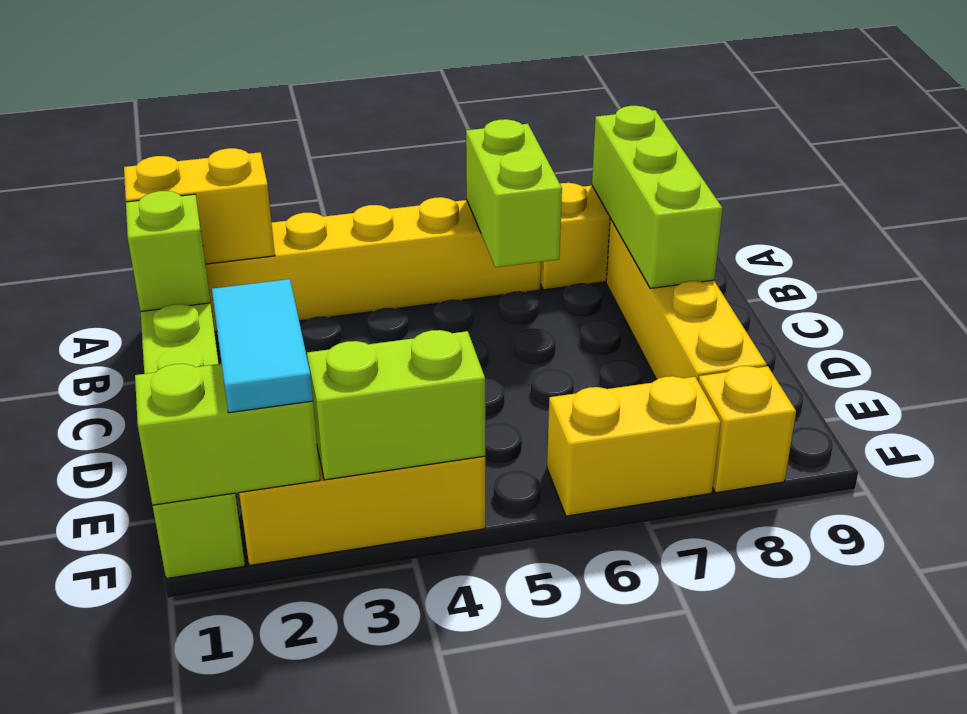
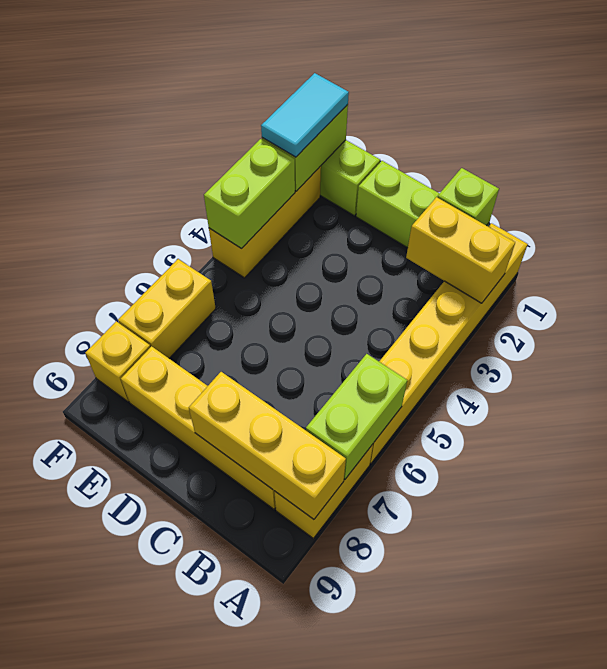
yellow 1x2 brick [124,148,275,264] -> yellow 1x2 brick turned to [406,197,515,303]
lime 1x2 brick [466,119,562,267] -> lime 1x2 brick turned to [306,354,407,479]
lime 1x3 brick [592,106,723,288] -> yellow 1x3 brick [189,372,346,519]
cyan 1x2 tile [212,279,313,413] -> cyan 1x2 tile turned to [261,73,349,157]

